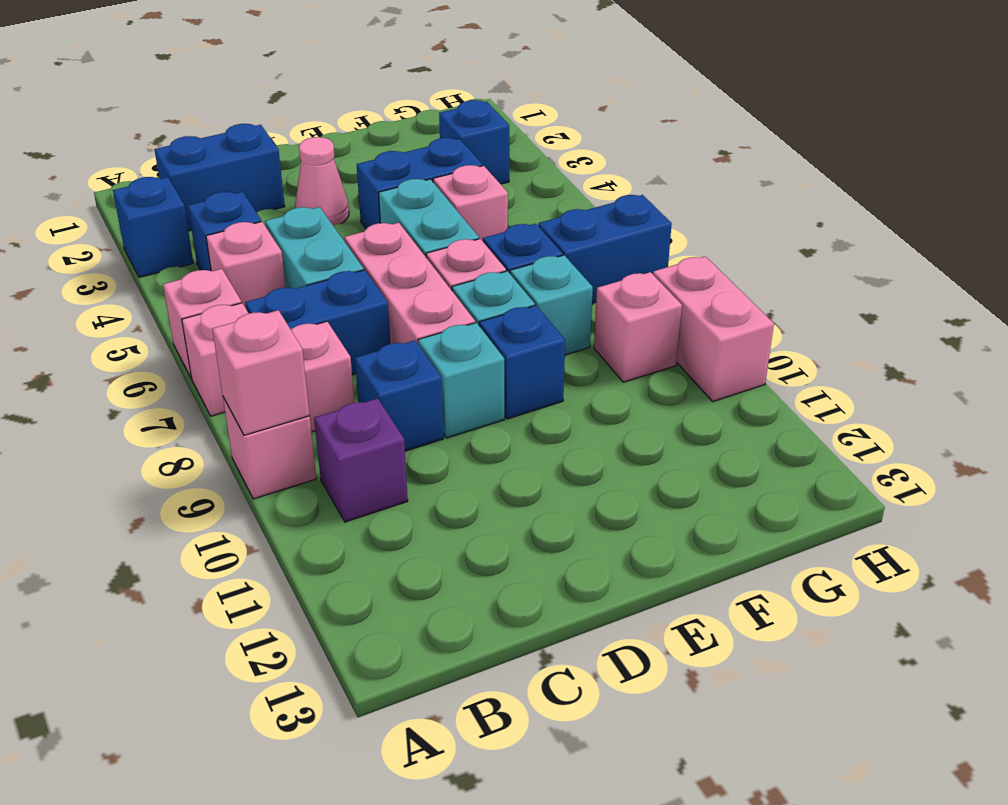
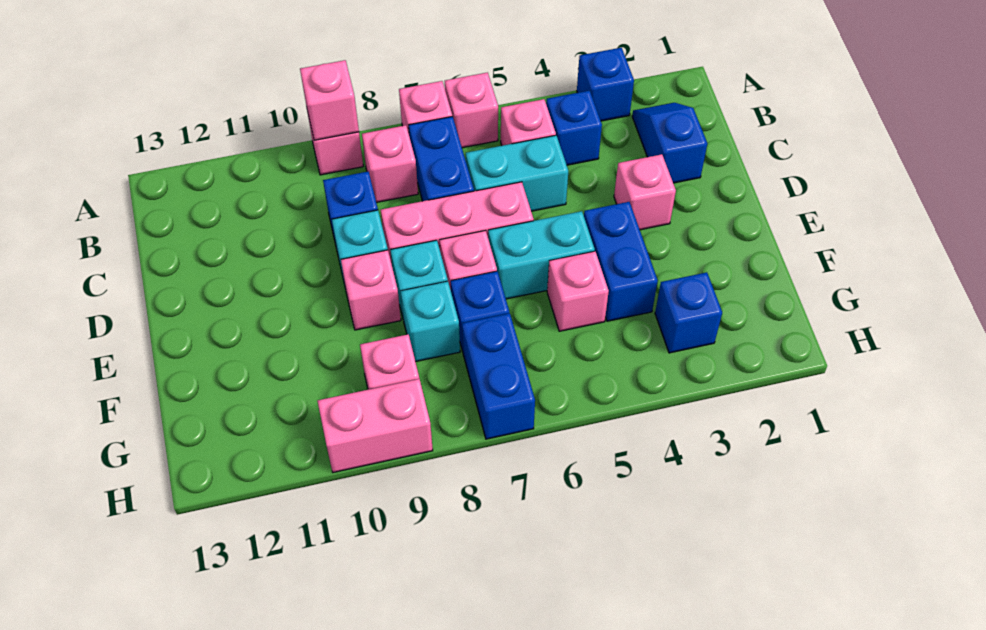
blue 1x2 brick [155,124,285,231] -> blue 1x2 slope [632,103,707,183]
purple 1x1 brick [314,398,408,522] -> none
pink 1x1 cone [295,137,349,225] -> pink 1x1 brick [614,154,676,230]
blue 1x1 brick [479,305,565,419] -> pink 1x1 brick [341,250,401,330]

